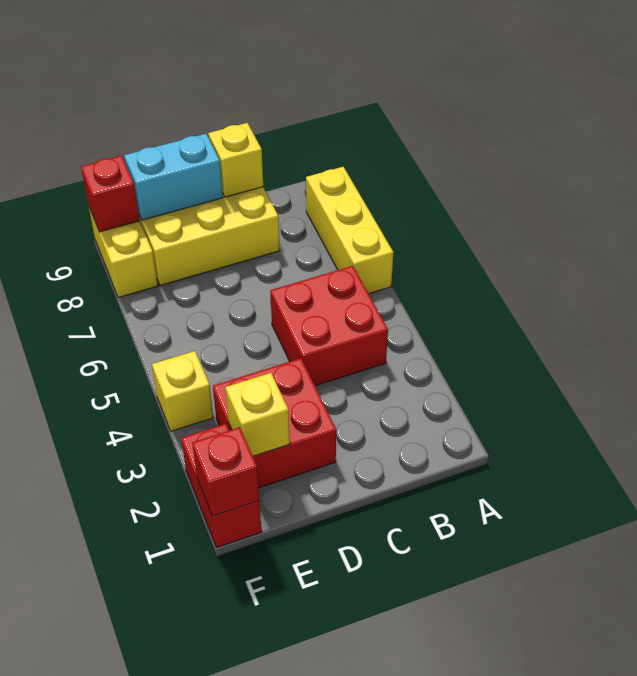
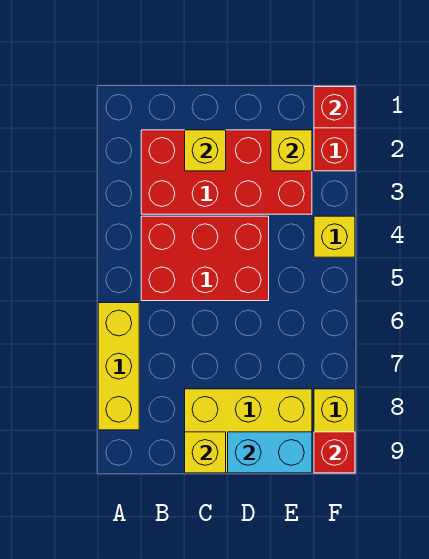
red 2x2 brick [270,266,388,386] -> red 2x3 brick [141,216,269,301]
none -> yellow 1x1 brick [185,130,226,171]
red 2x2 brick [213,358,336,488] -> red 2x4 brick [141,130,312,214]

